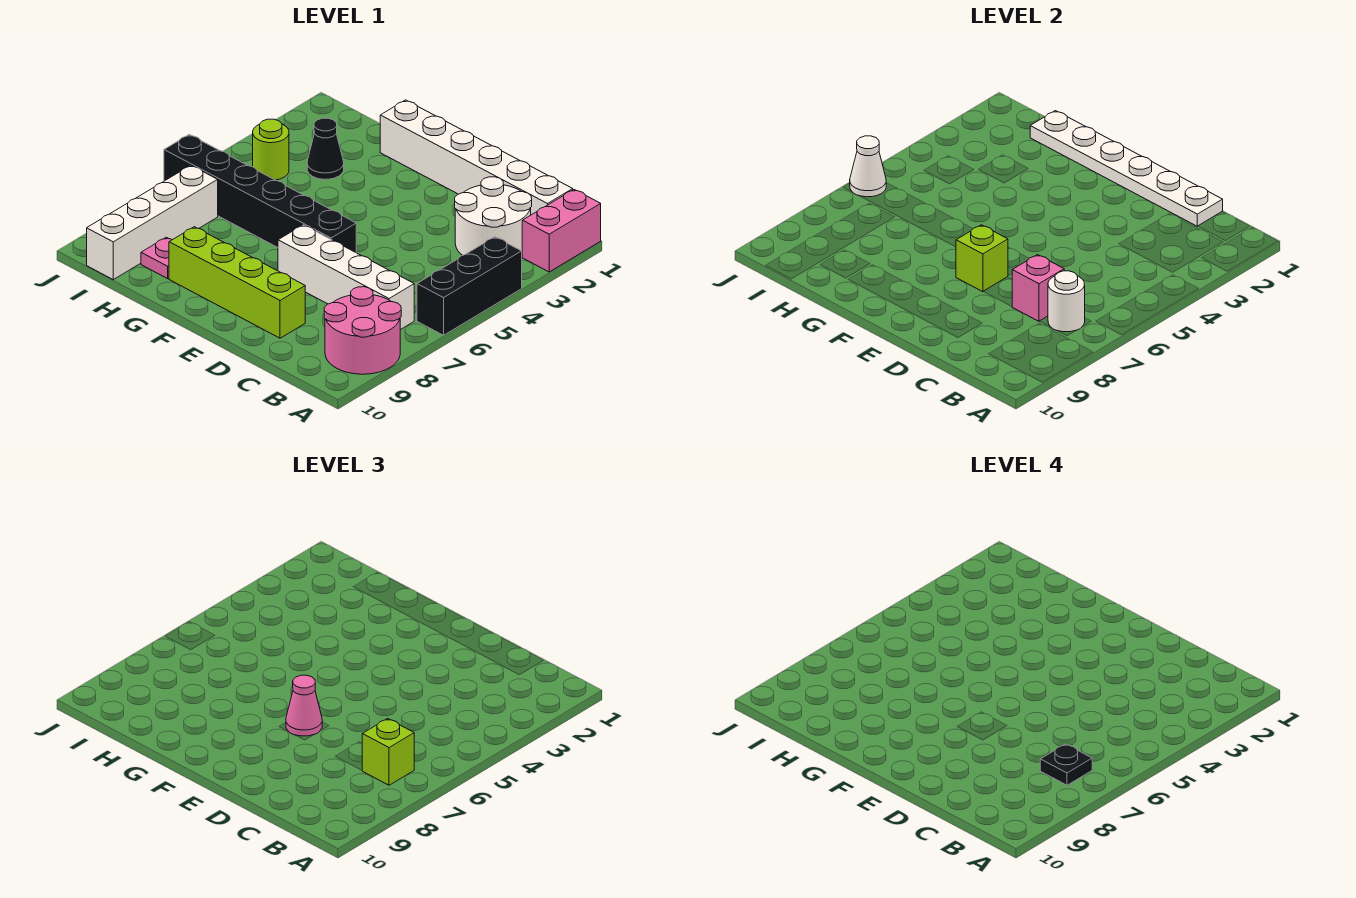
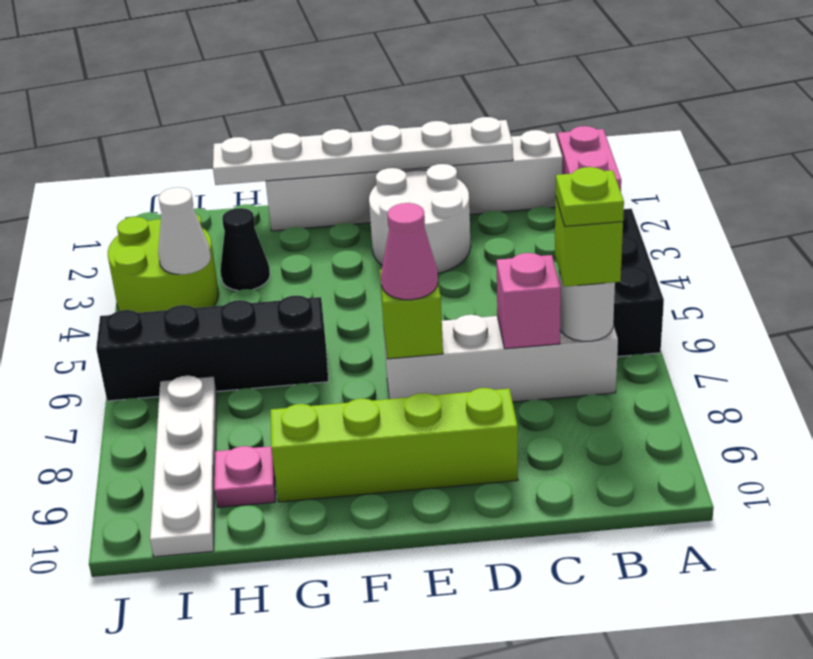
pink 2x2 round brick [324,287,401,374] -> none
white 2x2 round brick [455,177,532,255] -> white 2x2 round brick moved to [369,164,471,273]
black 1x1 plate [1040,744,1092,785] -> lime 1x1 plate [556,167,624,226]
black 1x6 brick [164,135,356,252] -> black 1x4 brick [96,296,328,401]
lime 1x1 round brick [253,119,289,180] -> lime 2x2 round brick [108,214,219,313]
white 1x4 brick [87,165,218,279] -> white 1x4 plate [150,376,217,557]
white 1x1 cone [850,136,886,197] -> white 1x1 cone moved to [158,187,211,274]

